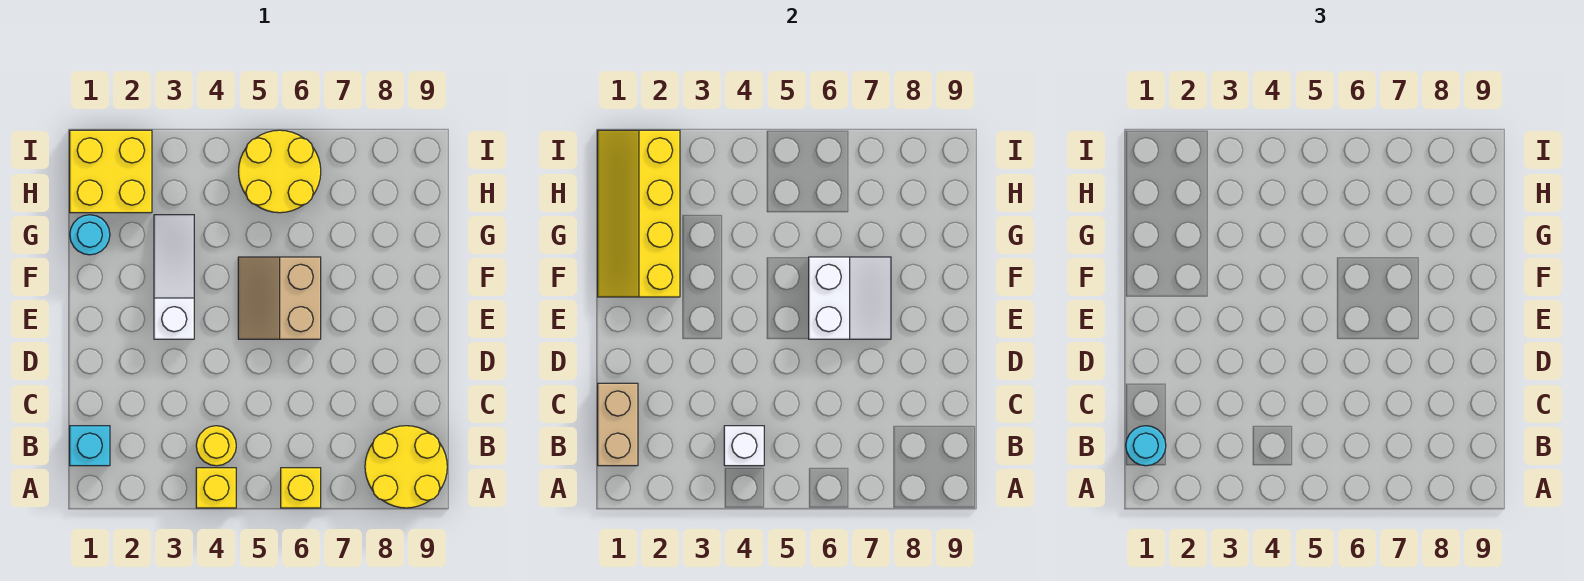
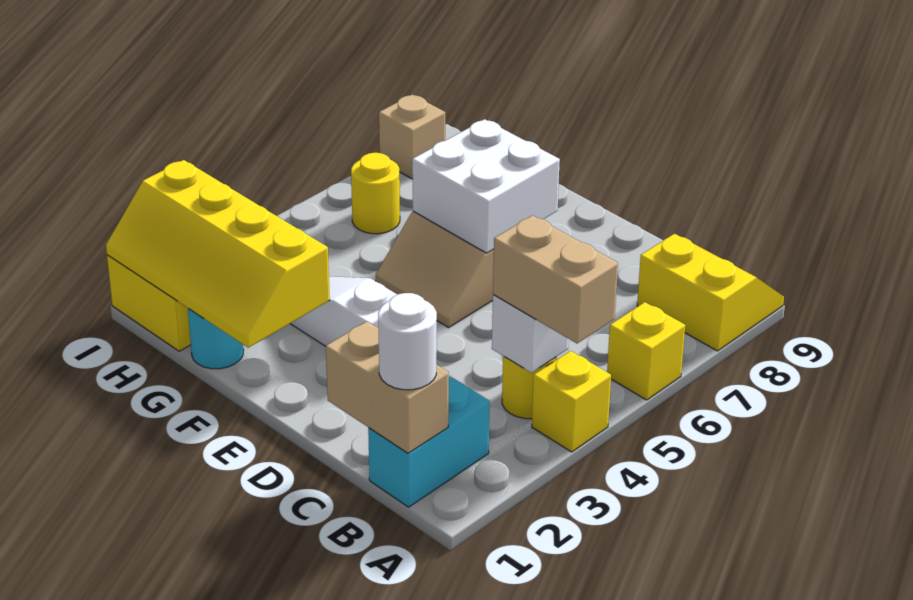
none -> tan 1x2 brick [493,216,618,343]
yellow 2x2 round brick [365,426,447,508] -> yellow 2x2 slope [637,234,784,351]
cyan 1x1 brick [70,426,110,466] -> cyan 1x2 brick [368,376,490,507]
cyan 1x1 round brick [1126,426,1166,466] -> white 1x1 round brick [378,293,437,390]
white 2x2 slope [809,257,891,339] -> white 2x2 brick [412,119,560,253]
yellow 2x2 round brick [239,130,321,213] -> yellow 1x1 round brick [351,153,400,234]
none -> tan 1x1 brick [379,94,445,179]

